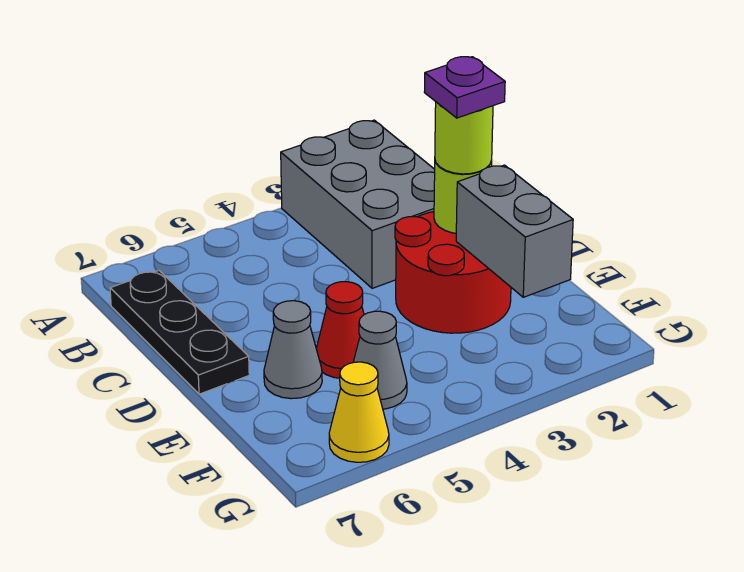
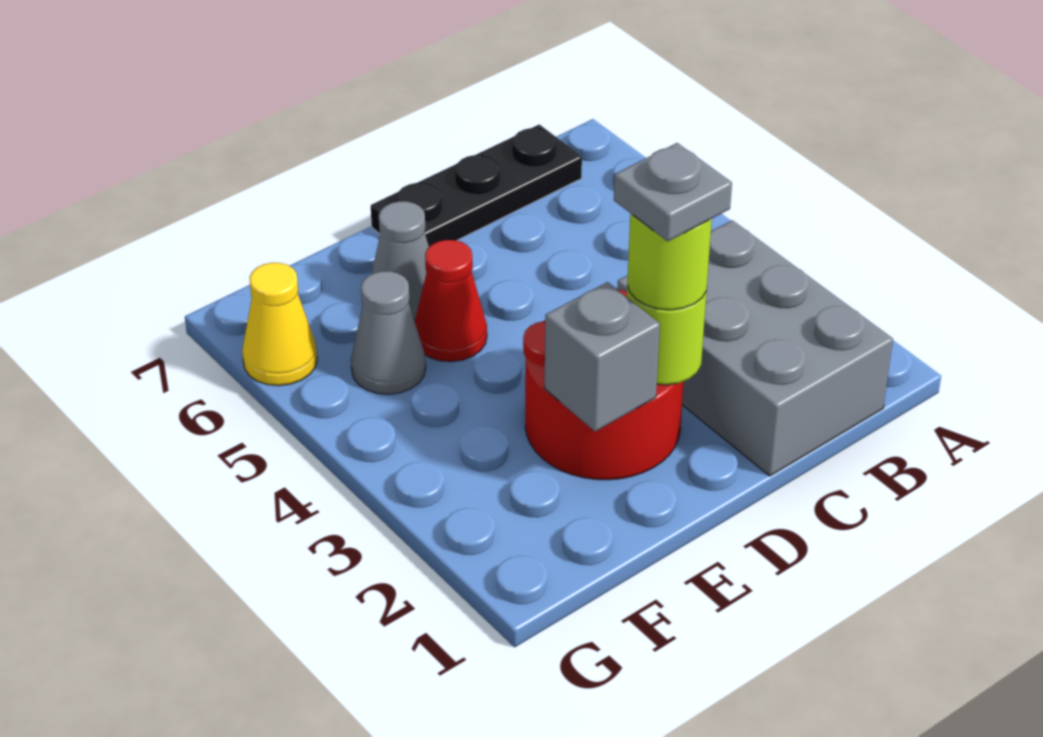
grey 2x3 brick [281,120,435,288] -> grey 2x3 brick turned to [617,220,893,476]
purple 1x1 plate [424,57,505,118] -> grey 1x1 plate [614,143,732,241]
grey 1x2 brick [456,165,573,297] -> grey 1x1 brick [544,282,660,431]

